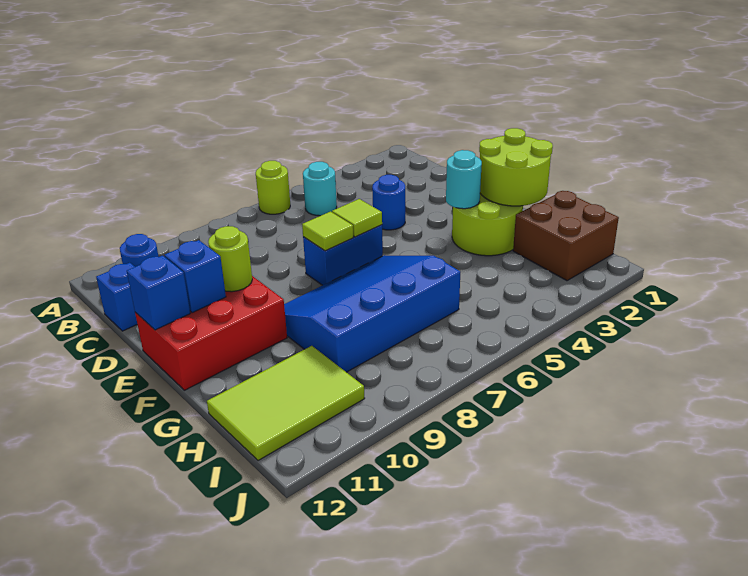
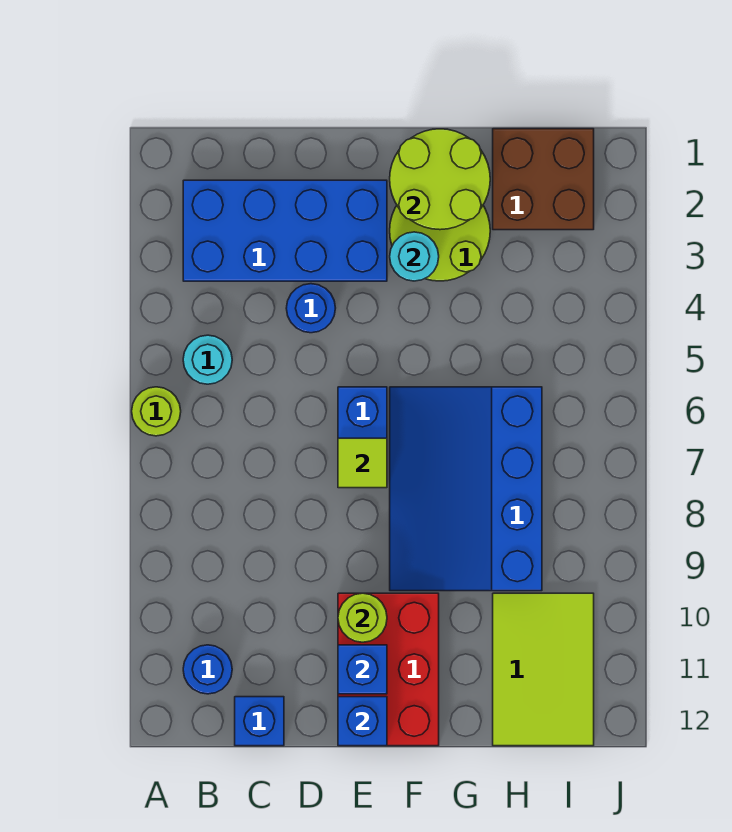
none -> blue 2x4 brick [183,180,387,281]
lime 1x1 tile [332,199,382,237] -> none

